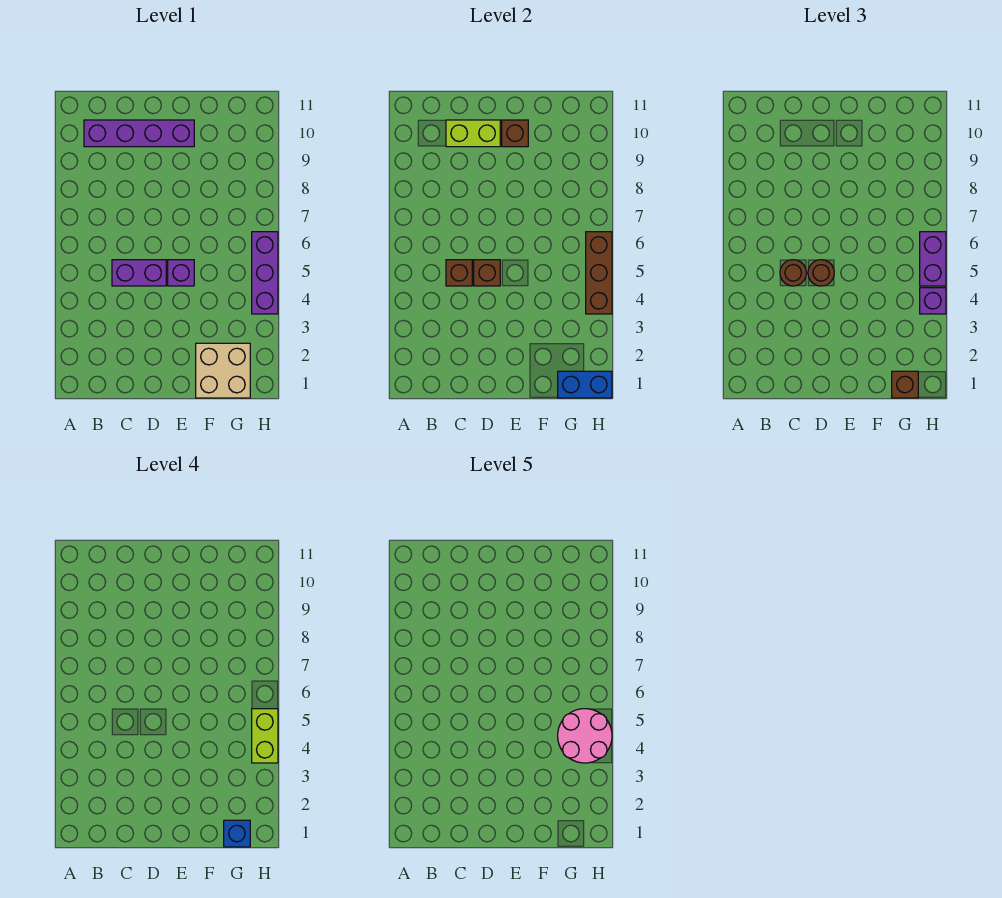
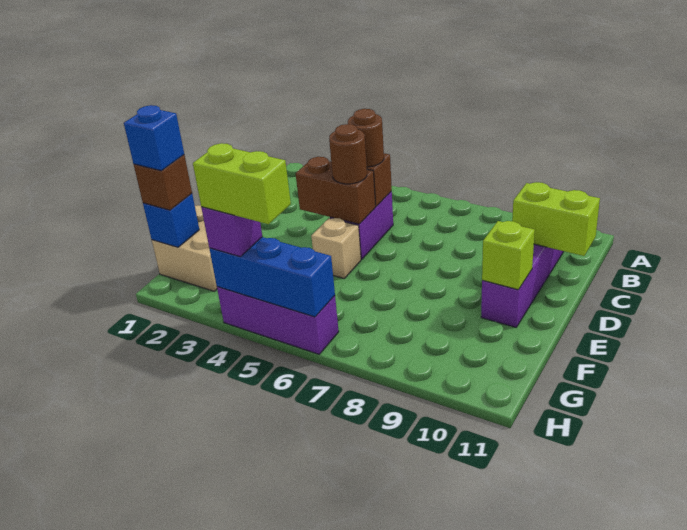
lime 1x2 brick [446,120,500,147] -> lime 1x2 brick turned to [512,182,600,256]
brown 1x1 brick [474,260,500,286] -> brown 1x2 brick [296,157,376,224]
purple 1x1 brick [168,260,194,286] -> tan 1x1 brick [311,218,361,278]
brown 1x1 brick [502,120,528,147] -> lime 1x1 brick [482,221,535,290]
blue 1x2 brick [558,371,612,398] -> blue 1x1 brick [143,194,199,247]
pink 2x2 round brick [558,709,612,763] -> none
brown 1x3 brick [586,232,612,314] -> blue 1x3 brick [209,237,335,317]
purple 1x2 brick [920,232,946,286] -> none

